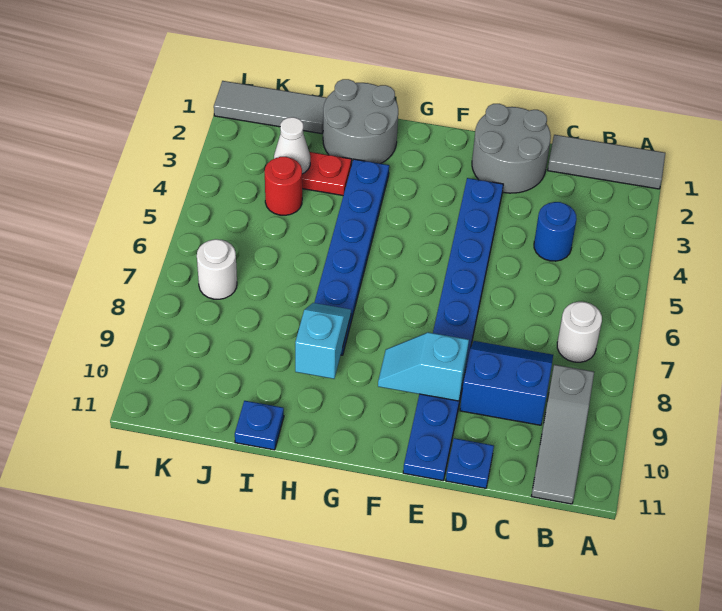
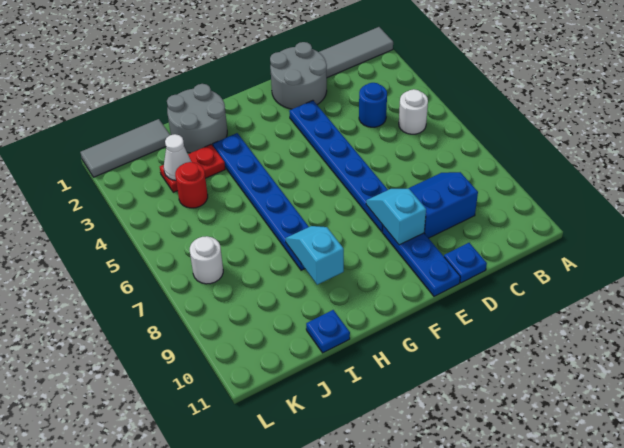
white 1x1 round brick [557,302,602,362] -> white 1x1 round brick moved to [399,89,428,134]
grey 1x3 slope [532,365,594,504] -> none
cyan 1x2 slope [378,332,469,401] -> cyan 1x2 slope turned to [366,189,426,245]

